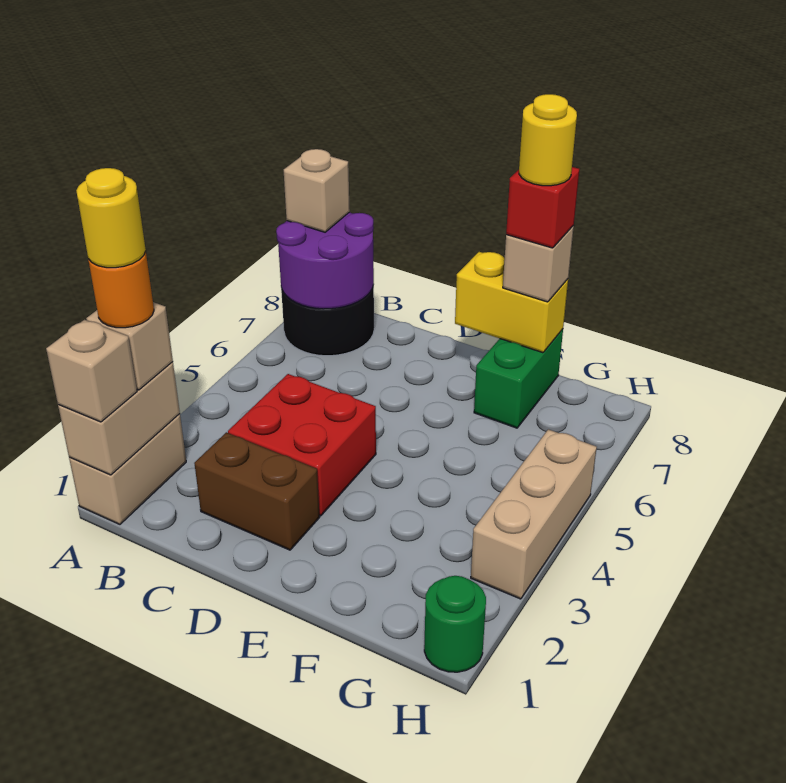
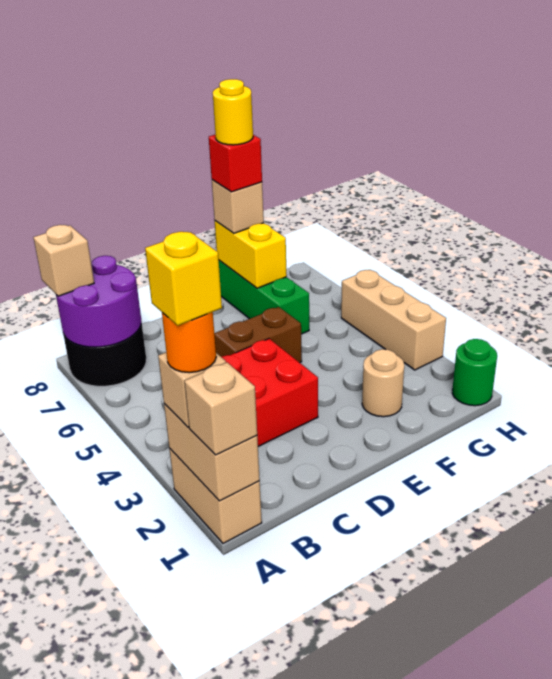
yellow 1x1 round brick [76,168,146,268] -> yellow 1x1 brick [145,232,222,326]
brown 1x2 brick [194,432,320,550] -> brown 1x2 brick moved to [214,307,302,363]
yellow 1x2 brick [455,252,568,353] -> yellow 1x2 brick turned to [215,221,287,288]
none -> tan 1x1 round brick [362,349,404,417]
green 1x2 brick [474,329,563,428] -> green 1x3 brick [219,260,309,334]

